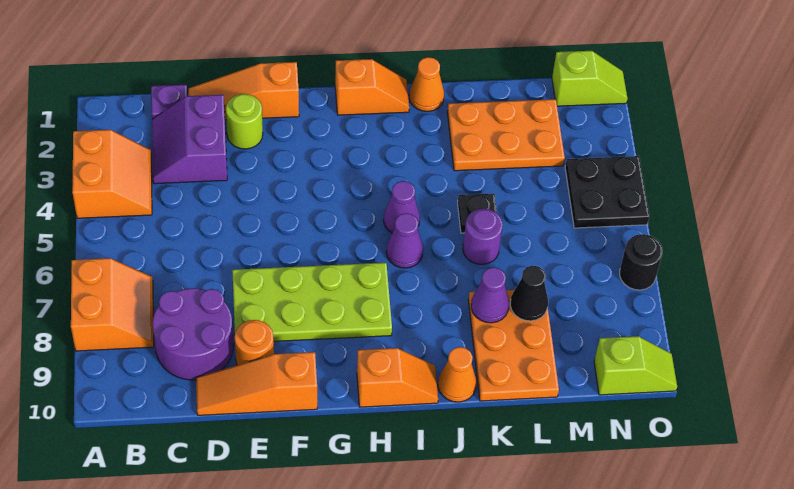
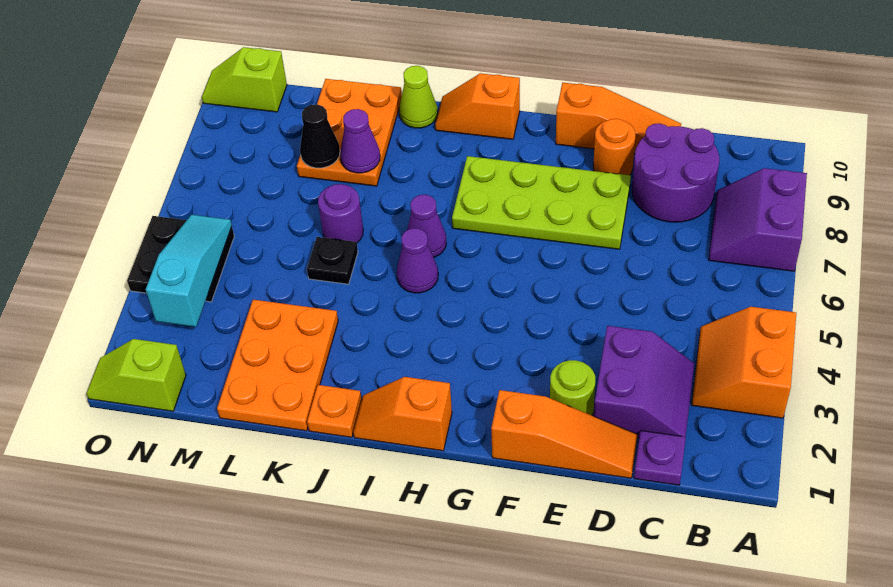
orange 2x2 slope [71,258,154,351] -> purple 2x2 slope [709,168,807,271]
orange 1x1 cone [409,57,444,111] -> orange 1x1 plate [307,385,362,437]
orange 1x1 cone [438,347,476,402] -> lime 1x1 cone [399,66,438,128]
orange 2x3 plate [447,99,565,171] -> orange 2x3 plate turned to [217,300,338,431]
none -> cyan 1x3 slope [146,215,232,327]
black 1x1 round brick [620,234,662,290] -> none

